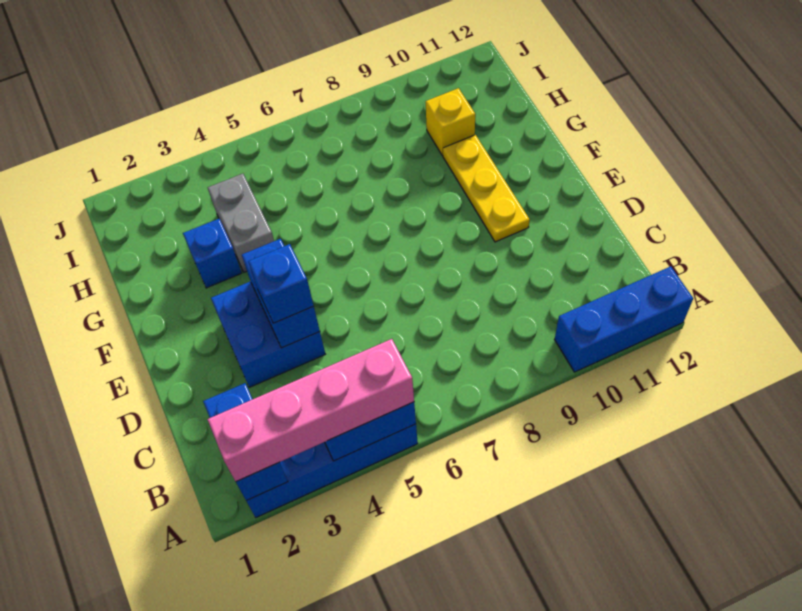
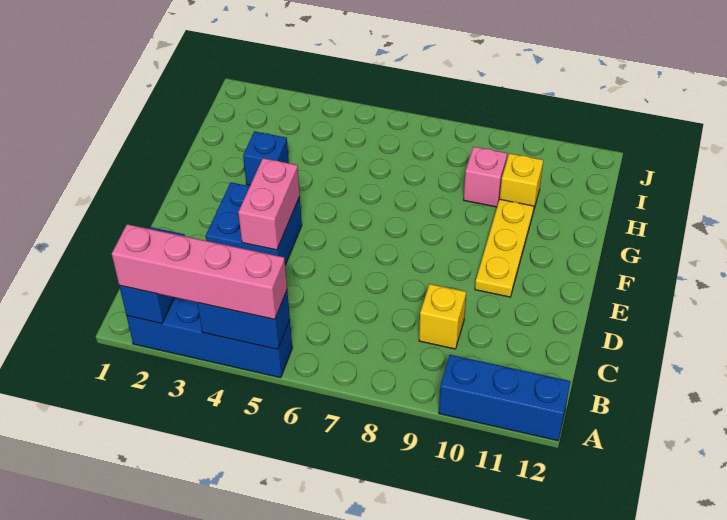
none -> yellow 1x1 brick [419,284,466,349]
blue 1x2 brick [242,239,320,348] -> pink 1x2 brick [238,158,300,250]
blue 1x1 brick [248,244,314,323] -> none
grey 1x2 brick [208,174,274,272] -> none
none -> pink 1x1 brick [464,147,507,207]

